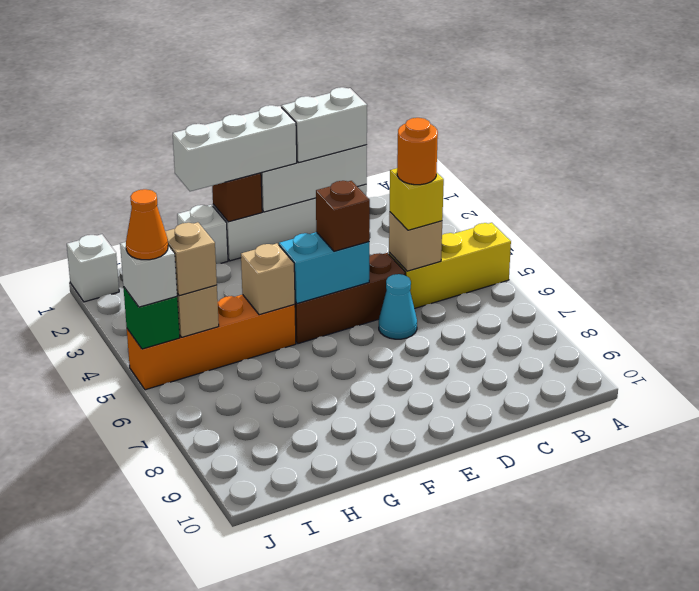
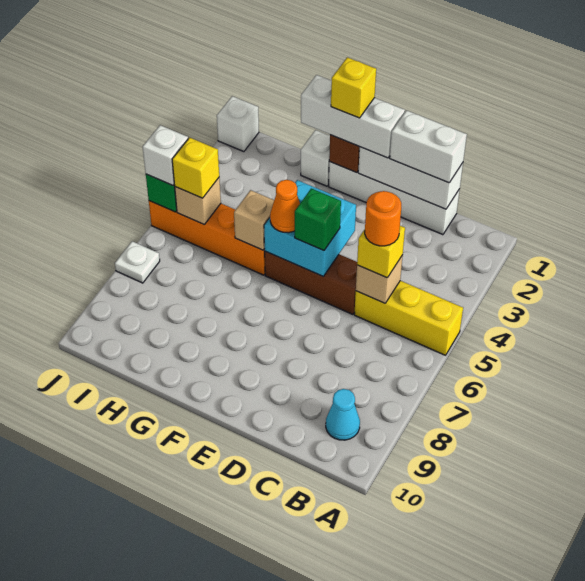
cyan 1x1 cone [379,274,417,339] -> cyan 1x1 cone moved to [326,389,360,440]
cyan 1x2 brick [279,232,369,304] -> cyan 2x2 brick [264,180,356,276]
brown 1x1 brick [316,181,370,251] -> green 1x1 brick [295,188,341,250]
none -> yellow 1x1 brick [331,57,376,118]
tan 1x1 brick [165,222,217,296] -> yellow 1x1 brick [172,138,219,198]
orange 1x1 cone [126,189,168,260] -> orange 1x1 cone moved to [270,180,300,233]
none -> white 1x1 plate [115,241,160,283]

